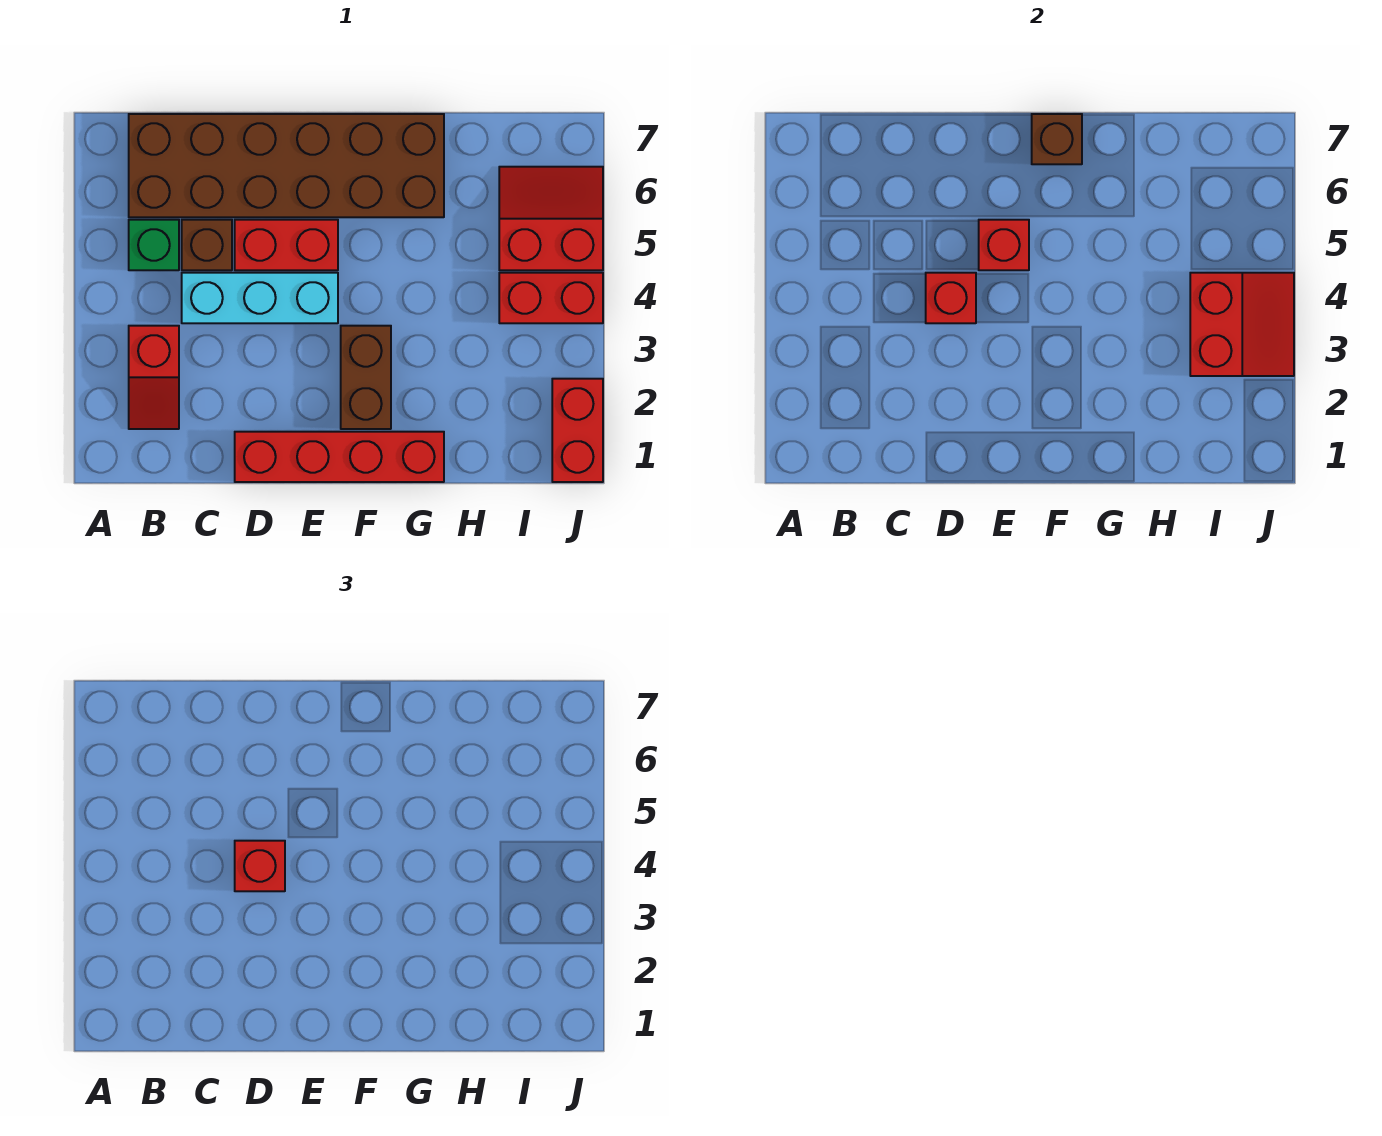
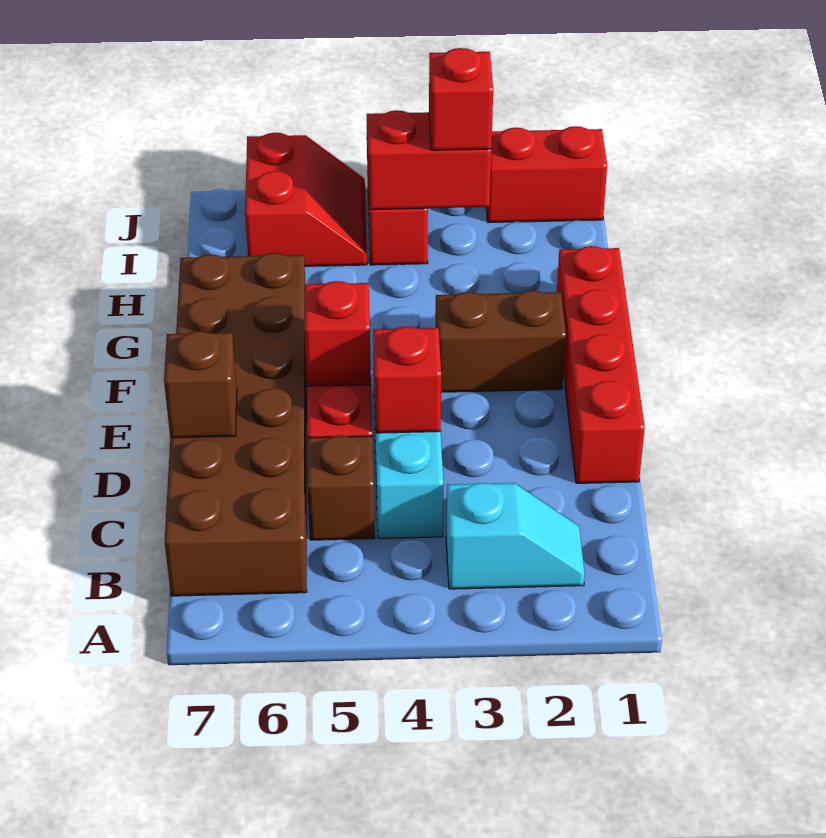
red 1x2 slope [129,326,179,429] -> cyan 1x2 slope [446,483,585,589]
green 1x1 brick [129,220,179,270] -> none
red 1x1 brick [235,841,285,891] -> red 1x1 brick moved to [429,48,493,150]
brown 1x1 brick [1032,114,1082,164] -> brown 1x1 brick moved to [164,331,237,438]
red 2x2 slope [499,167,603,270] -> red 2x2 slope turned to [245,133,367,266]

